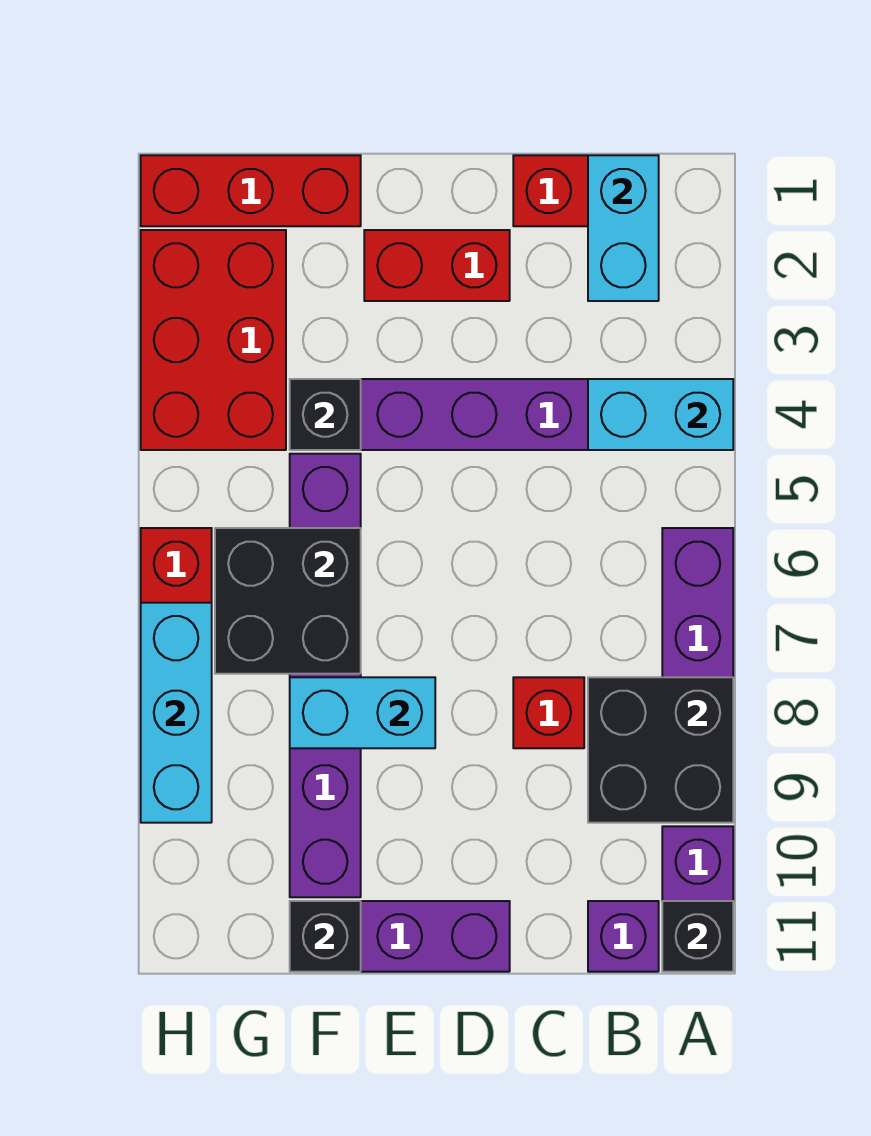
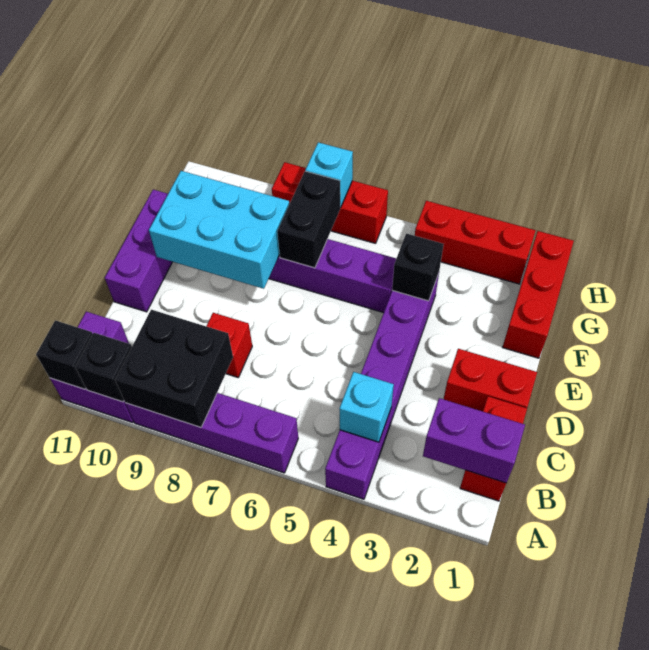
cyan 1x2 brick [588,379,733,450] -> cyan 1x1 brick [339,372,394,442]
cyan 1x2 brick [588,155,659,301] -> purple 1x2 brick [423,398,525,483]
red 1x2 brick [364,230,510,301] -> red 1x2 brick turned to [444,349,537,411]
cyan 1x2 brick [290,677,435,748] -> cyan 2x3 brick [149,171,289,289]
black 2x2 brick [215,528,361,674] -> black 1x2 brick [277,171,340,268]
black 1x1 brick [290,901,361,972] -> black 1x1 brick moved to [75,333,132,402]
red 2x3 brick [141,230,286,450] -> red 1x3 brick [415,201,536,284]
cyan 1x3 brick [141,603,212,823] -> cyan 1x1 brick [305,142,353,208]

